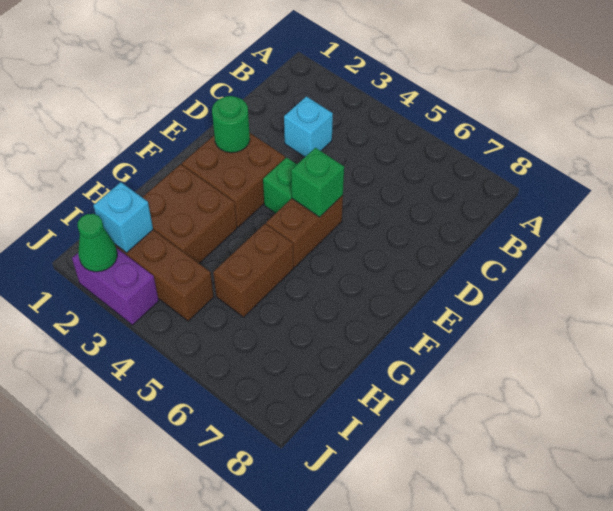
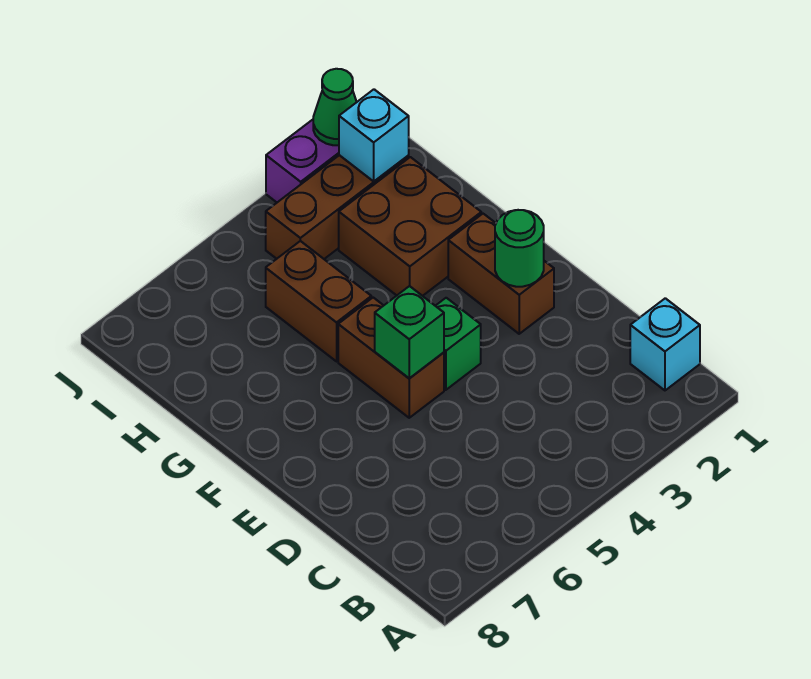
cyan 1x1 brick [284,96,333,157] -> cyan 1x1 brick moved to [630,298,700,390]
brown 2x2 brick [182,133,285,227] -> brown 1x2 brick [448,214,554,334]

